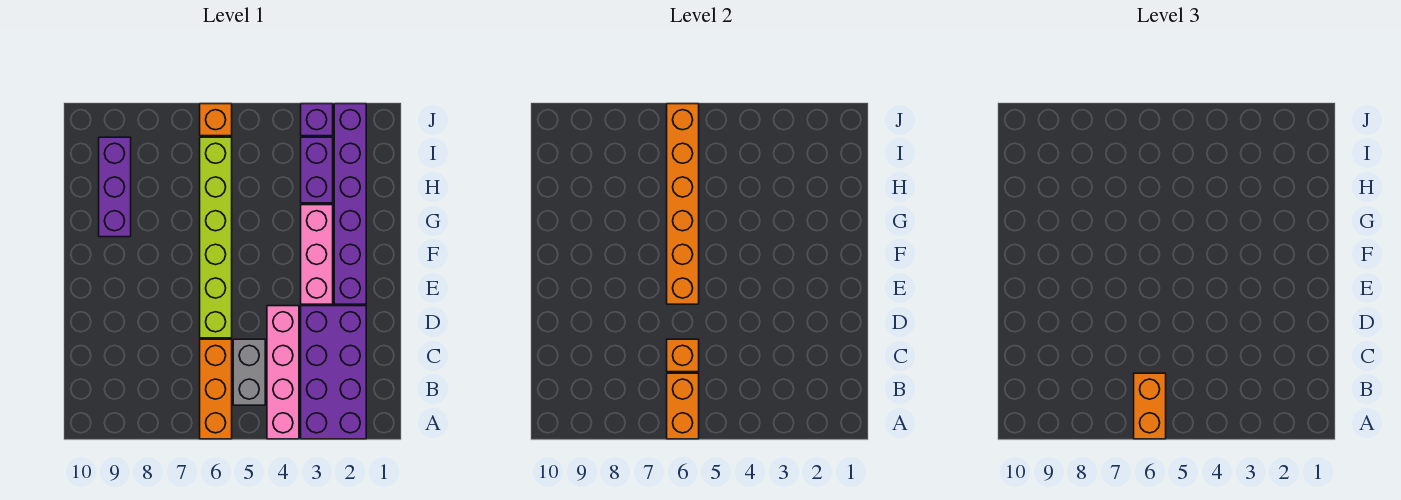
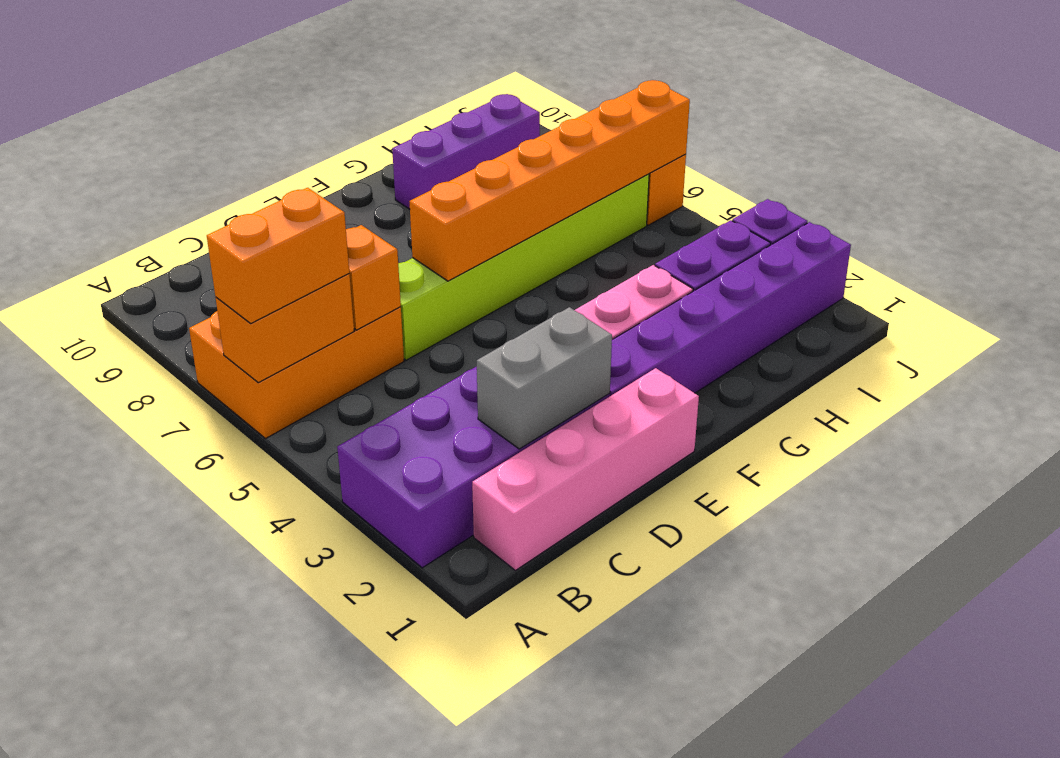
pink 1x4 brick [267,306,299,439] -> pink 1x4 brick moved to [472,368,699,570]
orange 1x3 brick [200,339,232,439] -> orange 2x3 brick [189,307,404,438]
grey 1x2 brick [233,339,265,405] -> grey 1x2 brick moved to [477,307,612,449]

